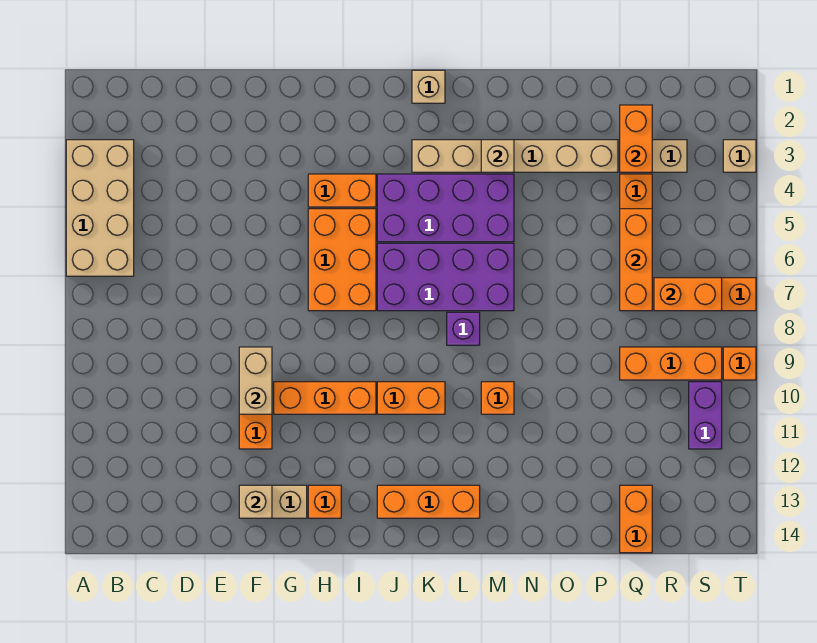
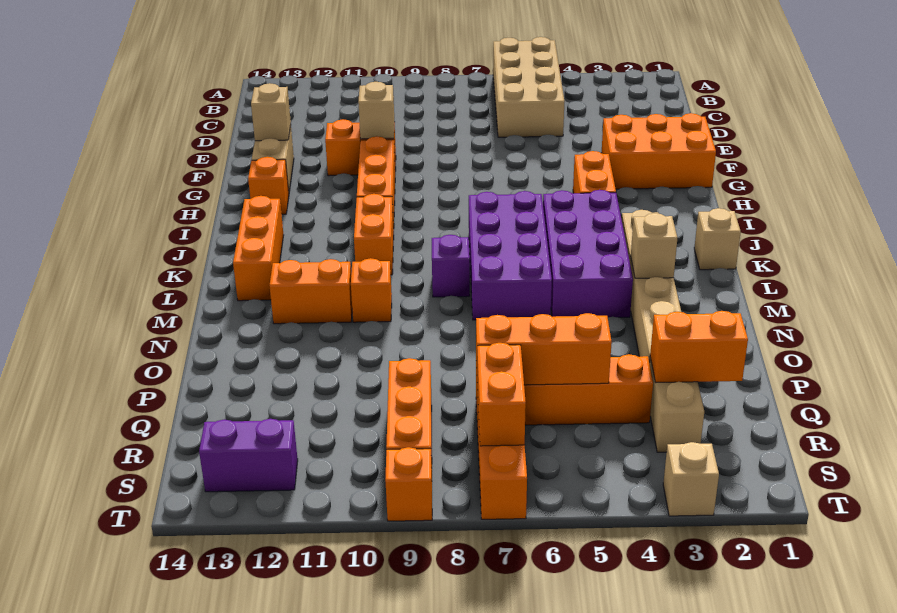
tan 2x4 brick [66,140,134,276] -> tan 2x4 brick turned to [493,37,565,137]
tan 1x2 brick [239,347,272,414] -> tan 1x1 brick [358,82,395,139]
orange 2x3 brick [308,209,376,311] -> orange 2x3 brick moved to [602,113,716,189]
orange 1x2 brick [620,485,652,553] -> orange 1x2 brick moved to [269,259,352,324]
purple 1x2 brick [689,382,722,449] -> purple 1x2 brick moved to [199,419,298,492]

